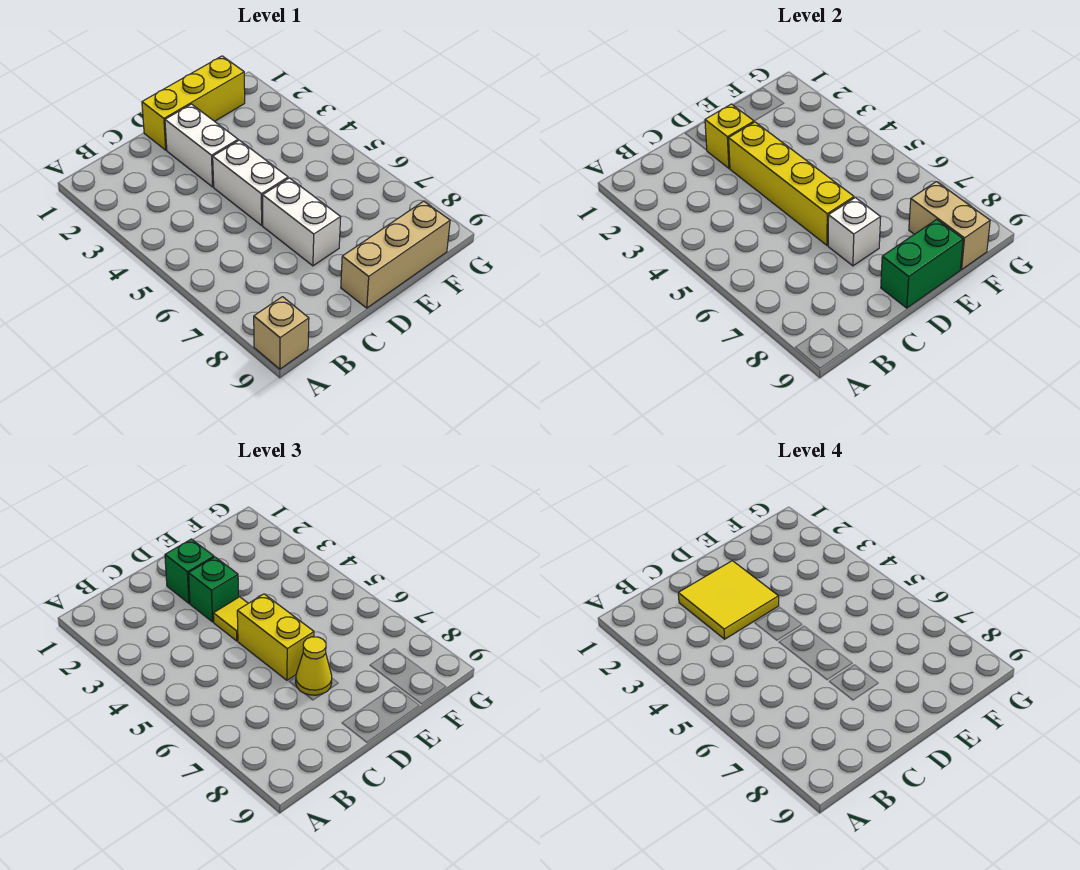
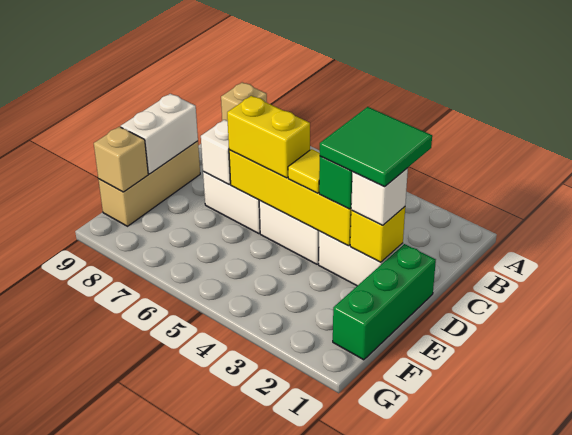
yellow 2x2 tile [678,561,779,639] -> green 2x2 tile [320,107,432,187]
yellow 1x3 brick [142,56,245,150] -> green 1x3 brick [333,244,436,360]
green 1x1 brick [165,539,214,603] -> white 1x1 brick [351,168,408,225]
yellow 1x1 cone [296,637,332,695] -> none
green 1x2 brick [881,219,963,308] -> white 1x2 brick [121,94,198,174]
tan 1x2 brick [909,182,990,270] -> tan 1x1 brick [94,127,148,192]

